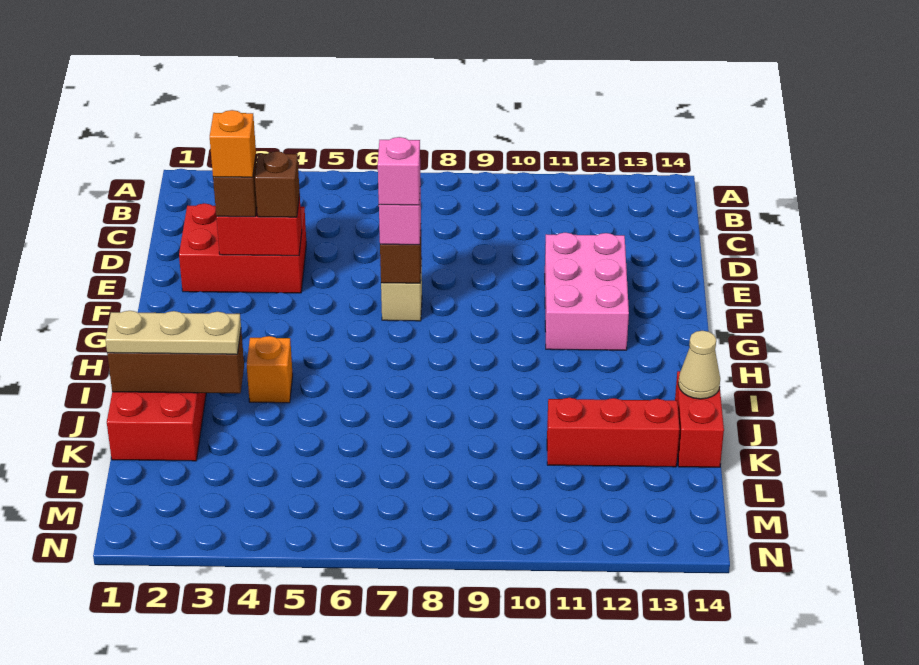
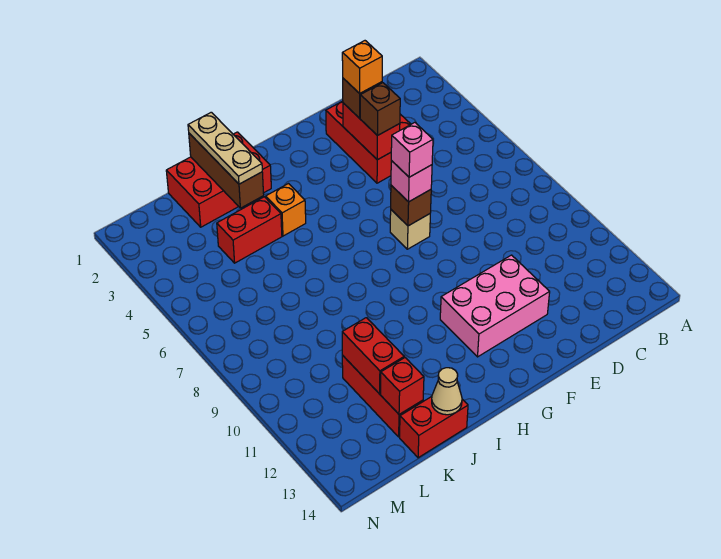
none -> red 1x2 brick [217,197,282,263]
none -> red 1x2 brick [342,318,404,394]
none -> red 1x1 brick [381,358,424,414]

